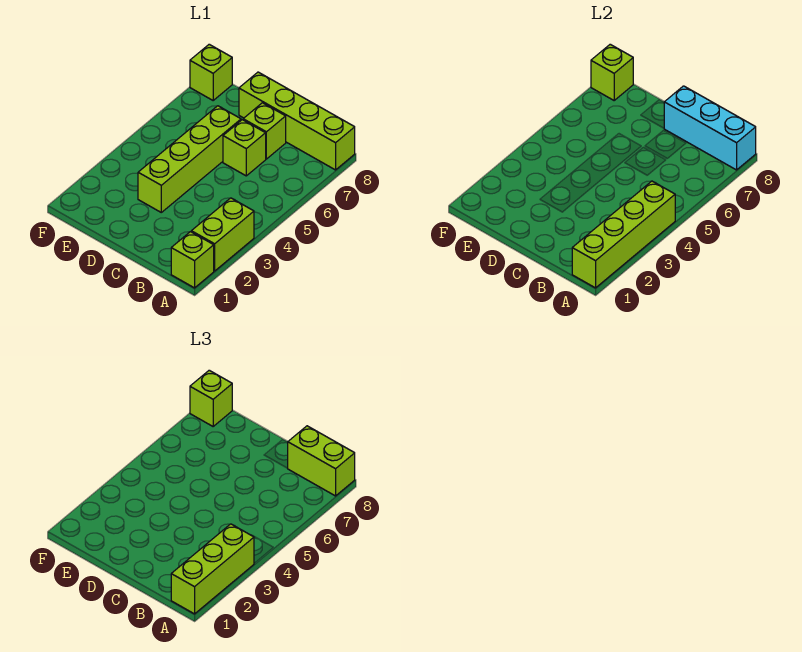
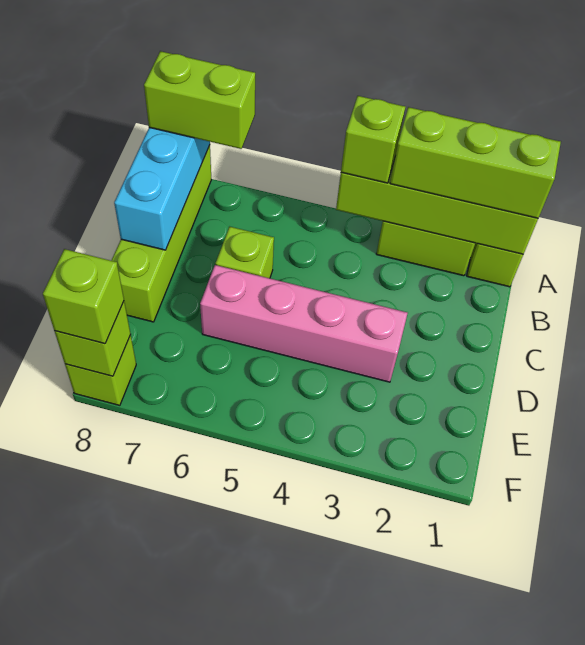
lime 1x2 brick [288,426,355,496] -> lime 1x2 brick turned to [144,51,255,149]
lime 1x1 brick [243,103,286,159] -> lime 1x1 brick moved to [341,96,405,183]
lime 1x4 brick [138,106,241,212] -> pink 1x4 brick [200,265,408,382]

